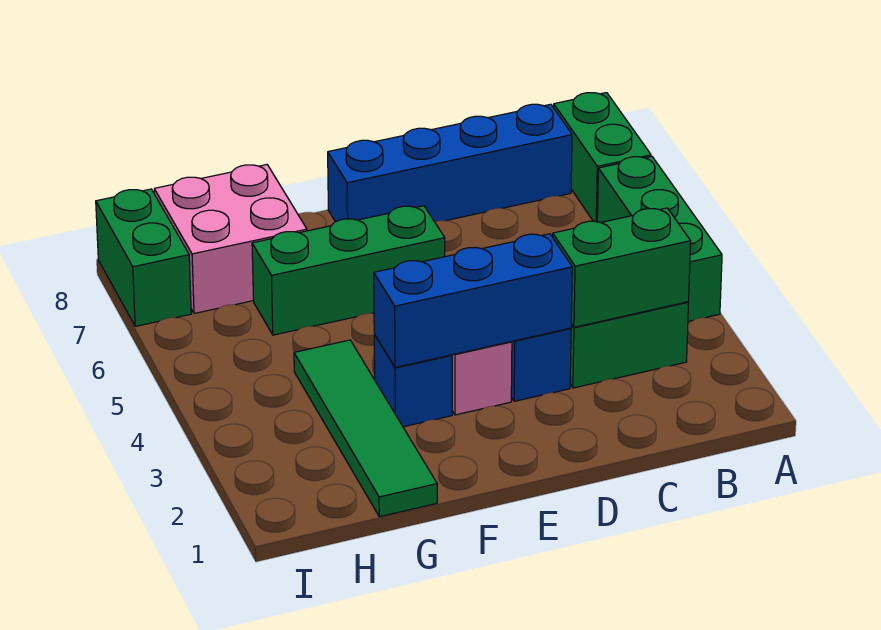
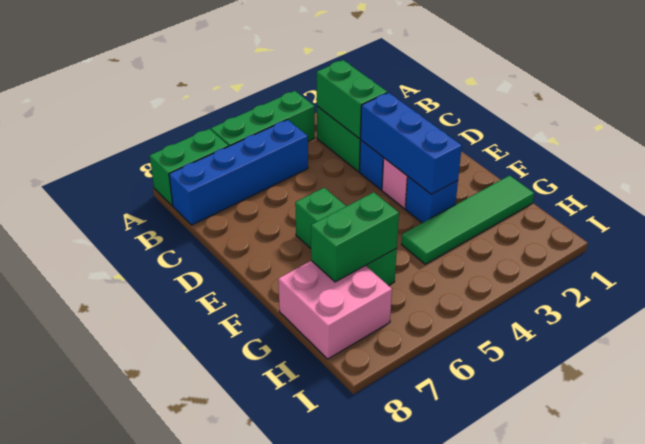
blue 1x4 brick [328,104,572,222] -> blue 1x4 brick turned to [169,120,308,225]
green 1x2 brick [96,189,191,326] -> green 1x2 brick moved to [311,192,399,282]

